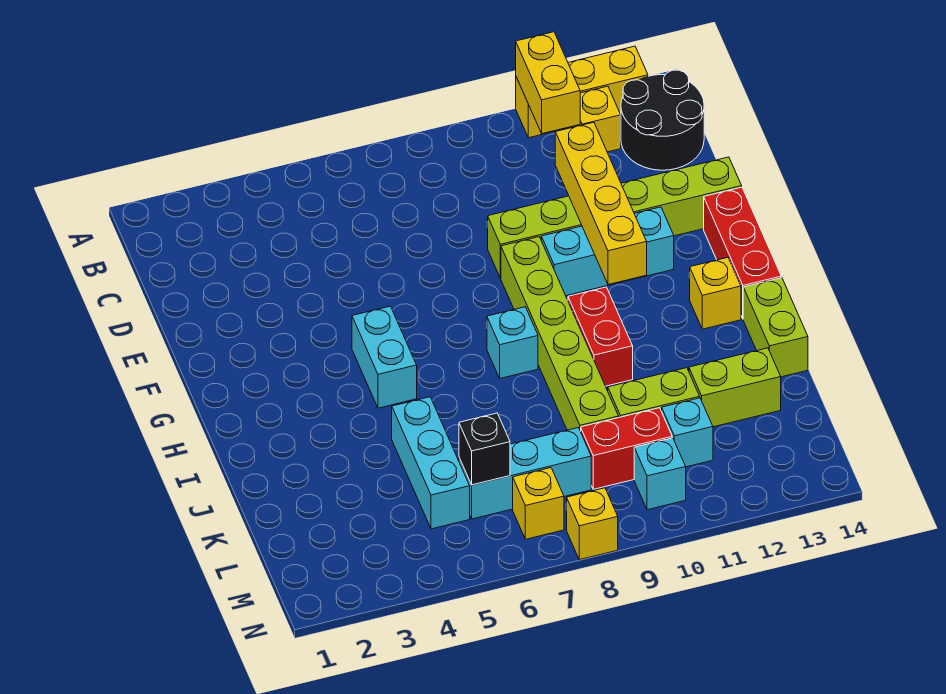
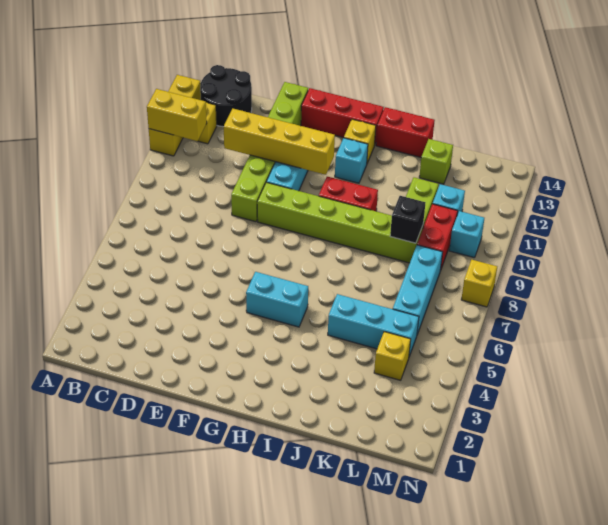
cyan 1x1 brick [487,307,538,378] -> cyan 1x1 brick moved to [335,138,368,183]
lime 1x2 brick [743,278,808,377] -> red 1x2 brick [376,107,435,157]
lime 1x2 brick [689,348,781,427] -> lime 1x1 brick [419,139,453,184]
black 1x1 brick [459,413,510,485] -> black 1x1 brick moved to [390,196,425,243]
yellow 1x1 brick [513,468,564,539] -> yellow 1x1 brick moved to [374,332,411,380]

